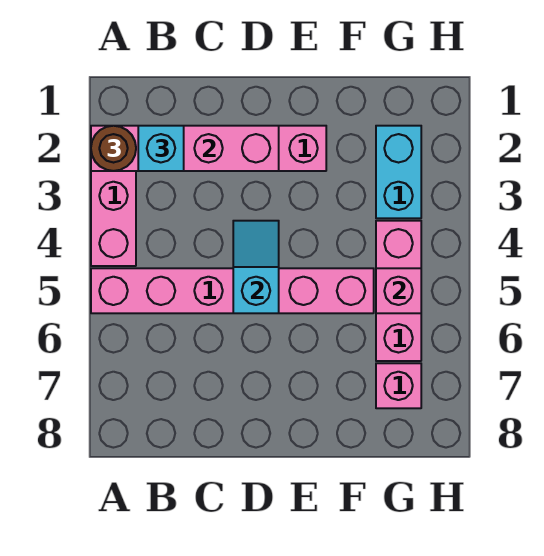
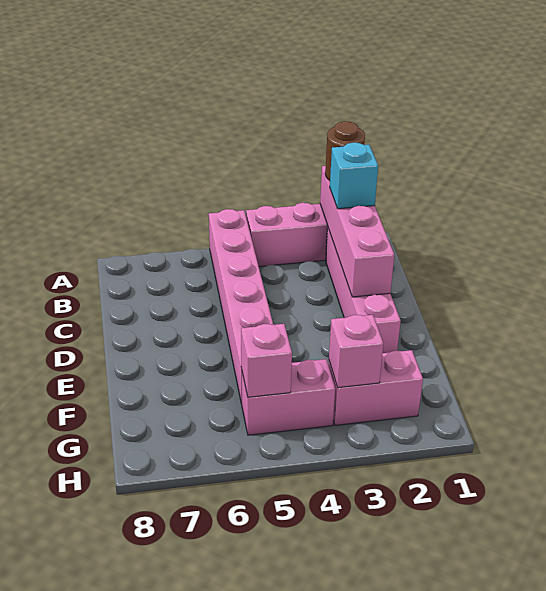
cyan 1x2 slope [233,221,279,313] -> none
cyan 1x2 brick [376,126,421,218] -> pink 1x2 brick [328,350,423,425]
pink 1x3 brick [376,221,421,361] -> pink 1x2 brick [242,359,335,435]
pink 1x1 brick [376,363,421,408] -> pink 1x1 brick moved to [329,315,383,388]

